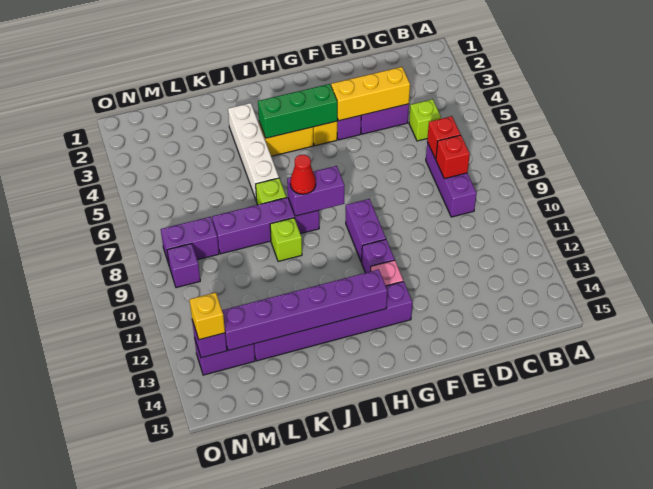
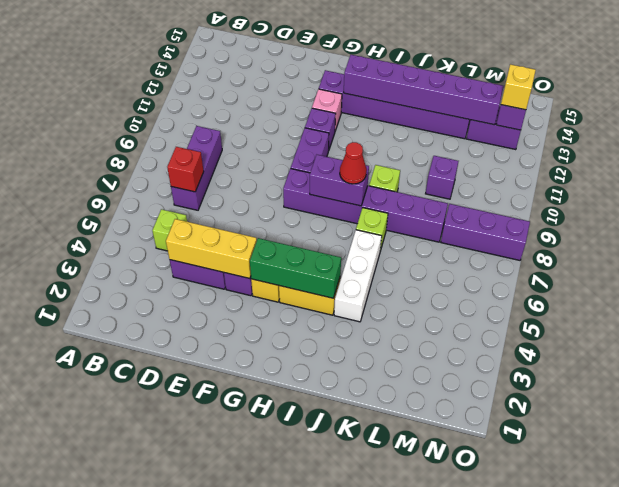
red 1x1 brick [436,135,470,179] -> none
purple 1x4 brick [212,197,319,254] -> purple 1x6 brick [283,169,448,242]
white 1x4 brick [228,103,279,201] -> white 1x3 brick [334,230,382,322]
purple 1x2 brick [161,217,219,264] -> purple 1x3 brick [441,204,530,260]
purple 1x1 brick [167,244,200,288] -> purple 1x1 brick moved to [426,156,459,199]

